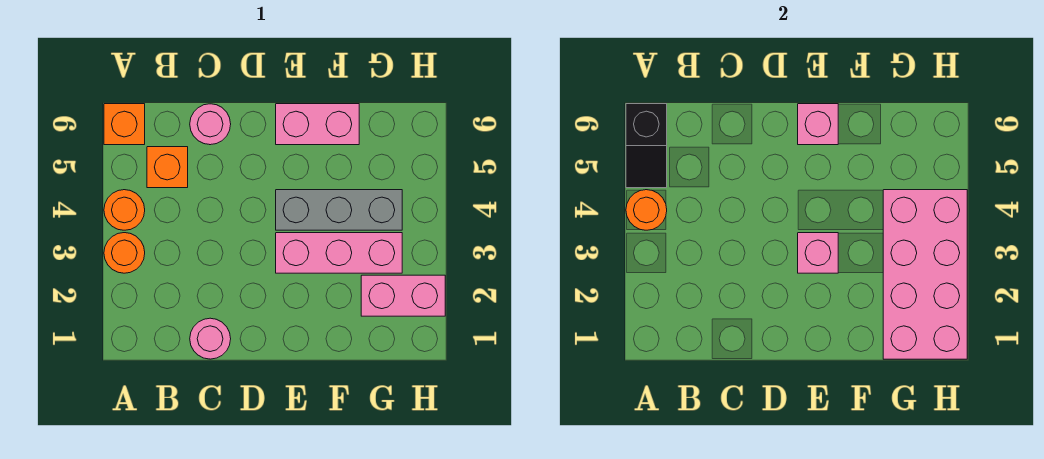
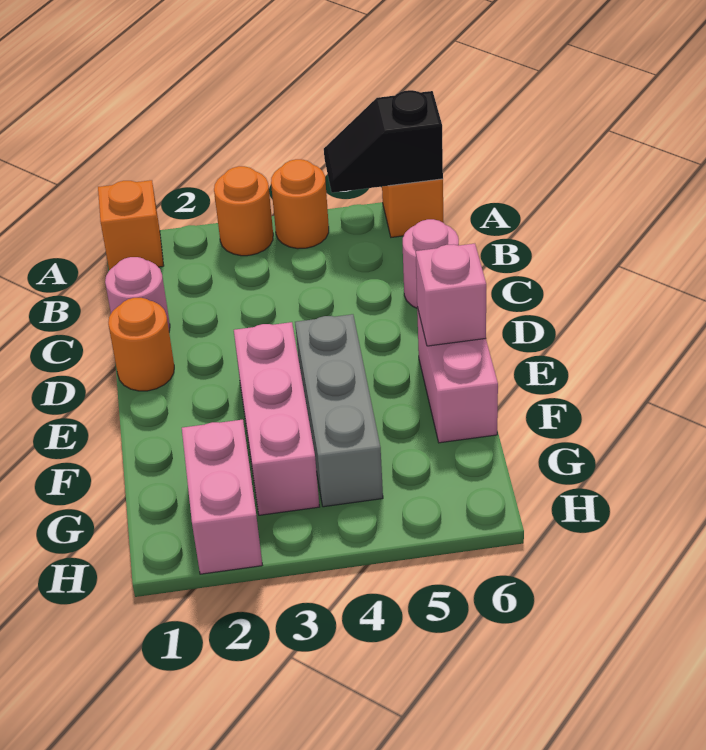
orange 1x1 round brick [626,190,667,230] -> orange 1x1 round brick moved to [108,298,174,391]
orange 1x1 brick [147,147,188,188] -> orange 1x1 brick moved to [98,180,164,270]
pink 1x1 brick [798,233,838,273] -> none
pink 2x4 brick [883,190,967,359] -> none

